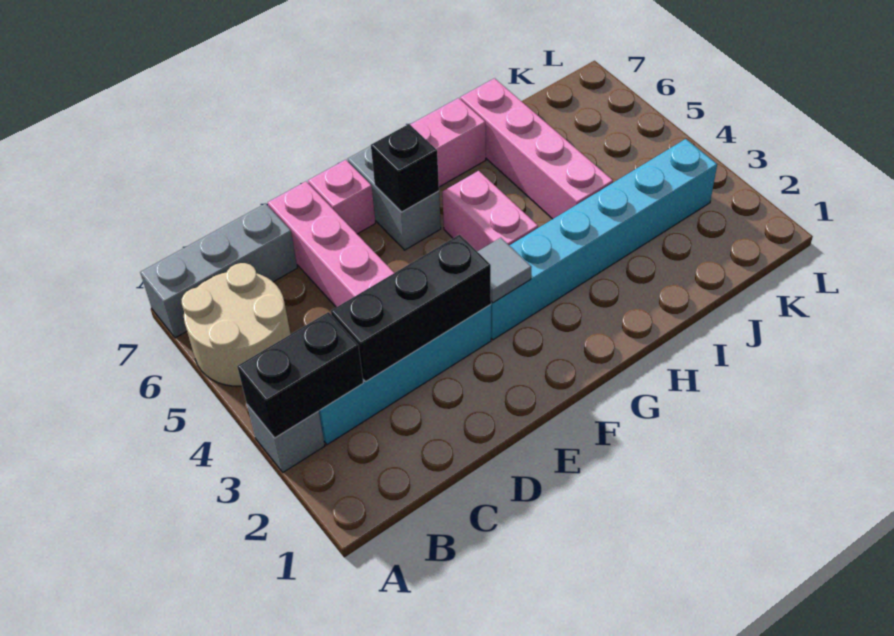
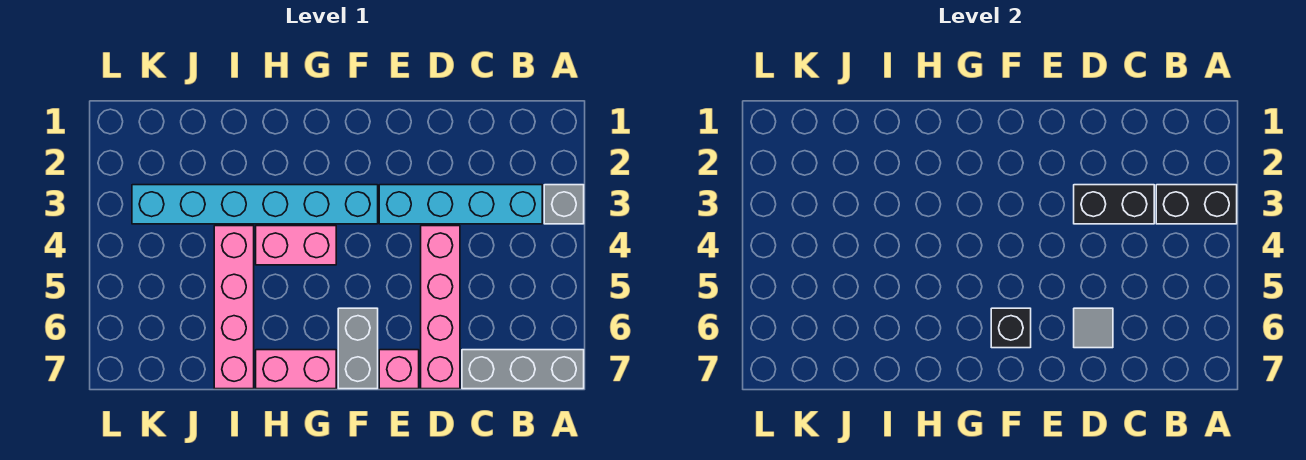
tan 2x2 round brick [181,263,291,386] -> none
black 1x3 brick [331,235,491,382] -> black 1x2 brick [1074,185,1154,224]
grey 1x1 tile [477,238,531,303] -> grey 1x1 tile moved to [1074,308,1113,348]
pink 1x2 brick [442,171,538,251] -> pink 1x2 brick turned to [256,226,336,265]

